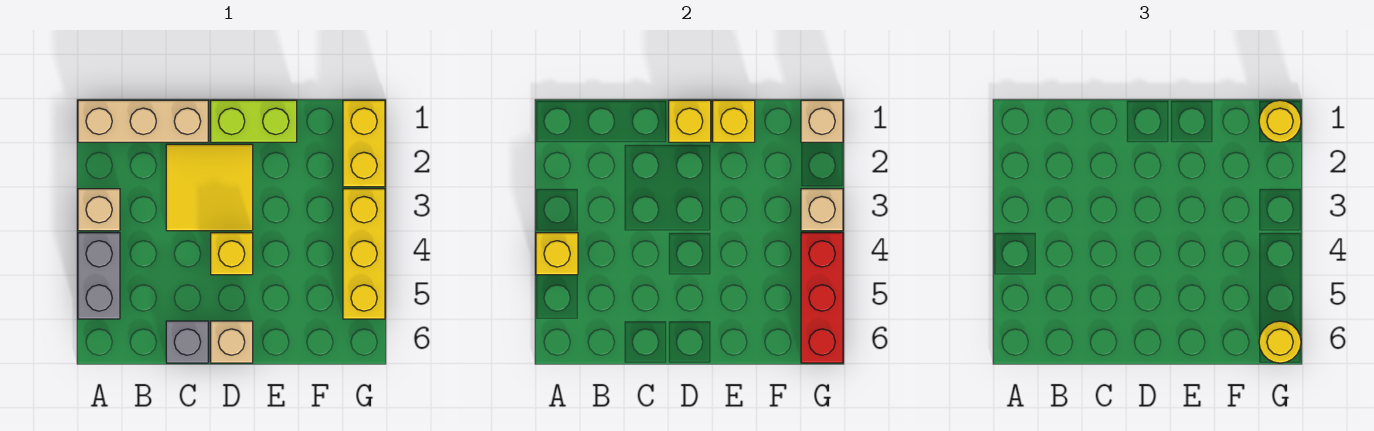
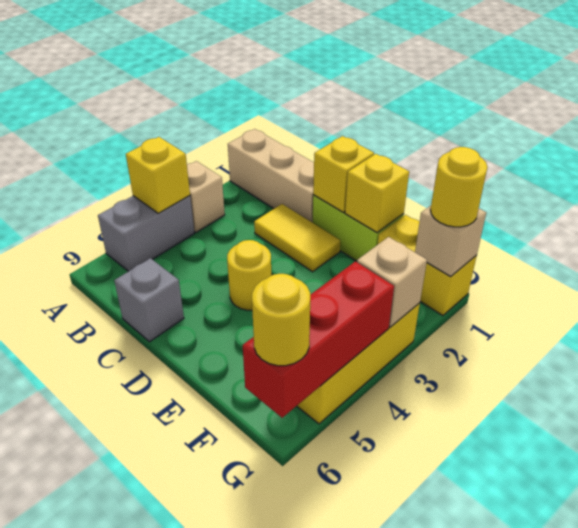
yellow 2x2 tile [166,144,253,231] -> yellow 1x2 tile [254,204,340,272]
yellow 1x1 brick [211,233,253,275] -> yellow 1x1 round brick [227,240,271,310]
tan 1x1 brick [211,321,253,363] -> none
yellow 1x2 brick [343,100,385,187] -> yellow 1x2 brick turned to [378,215,477,316]

